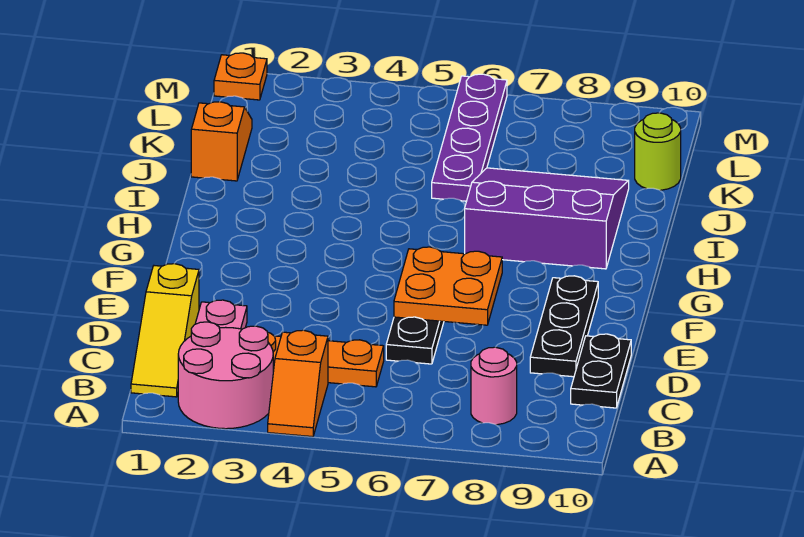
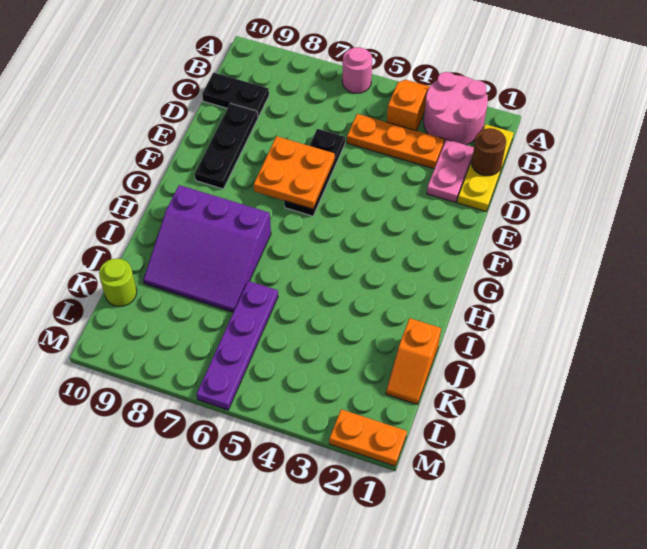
yellow 1x3 slope [131,264,199,397] -> yellow 1x3 plate [457,124,514,211]
pink 1x1 round brick [471,347,517,425] -> pink 1x1 round brick moved to [342,47,372,93]
none -> brown 1x1 round brick [471,128,506,176]
black 1x2 plate [571,334,631,408] -> black 1x2 plate turned to [202,73,269,117]
orange 1x1 plate [214,53,267,100] -> orange 1x2 plate [329,409,407,466]

